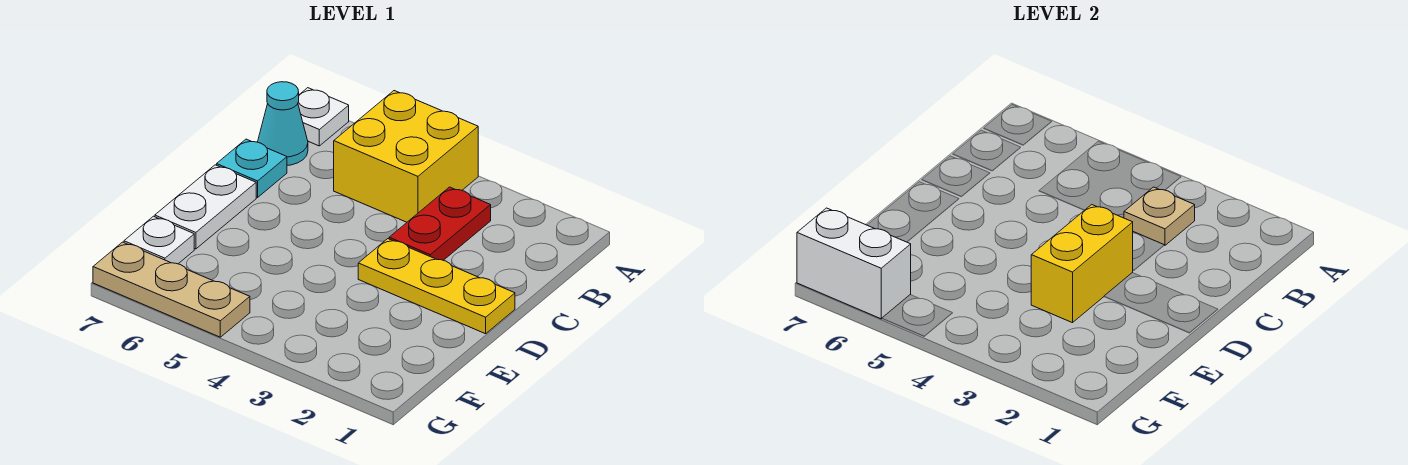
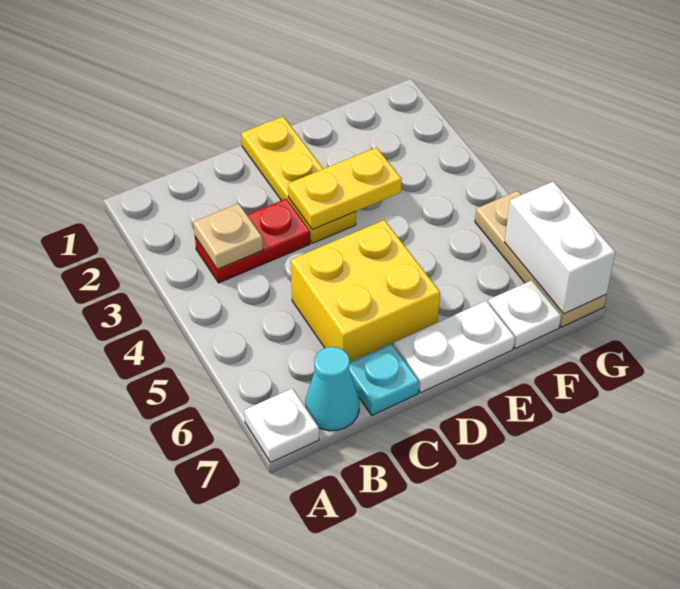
yellow 2x2 brick [334,91,478,222] -> yellow 2x2 brick moved to [291,220,440,362]
yellow 1x2 brick [1031,205,1133,323] -> yellow 1x2 plate [288,148,402,230]

